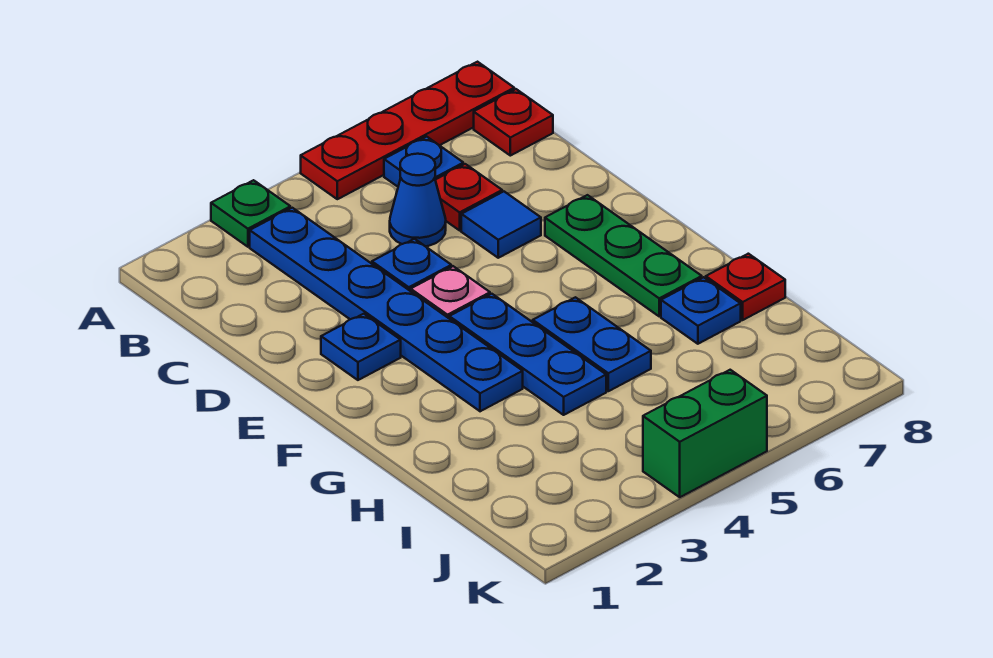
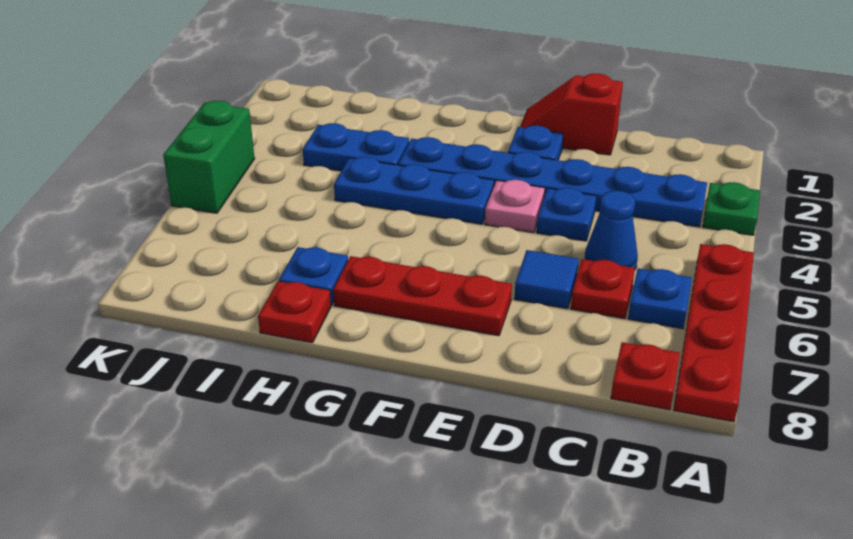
none -> red 1x2 slope [520,74,623,155]
green 1x3 plate [545,195,702,316] -> red 1x3 plate [333,256,512,336]
blue 1x2 plate [533,297,651,391] -> blue 1x2 plate moved to [303,123,409,171]

